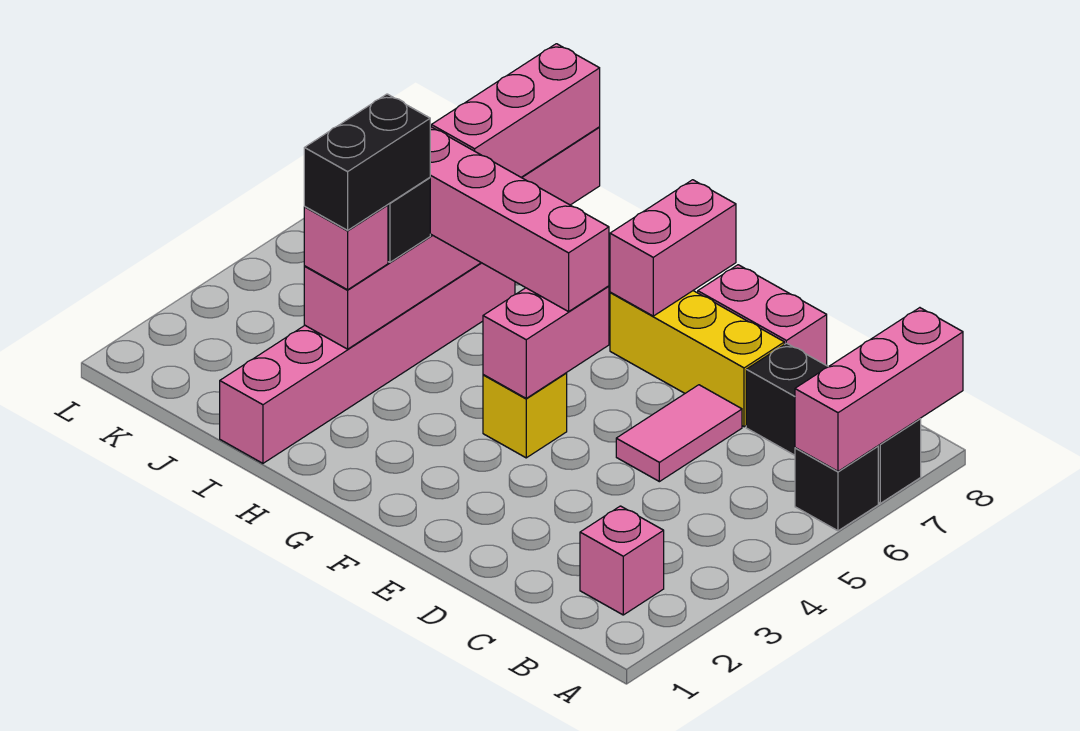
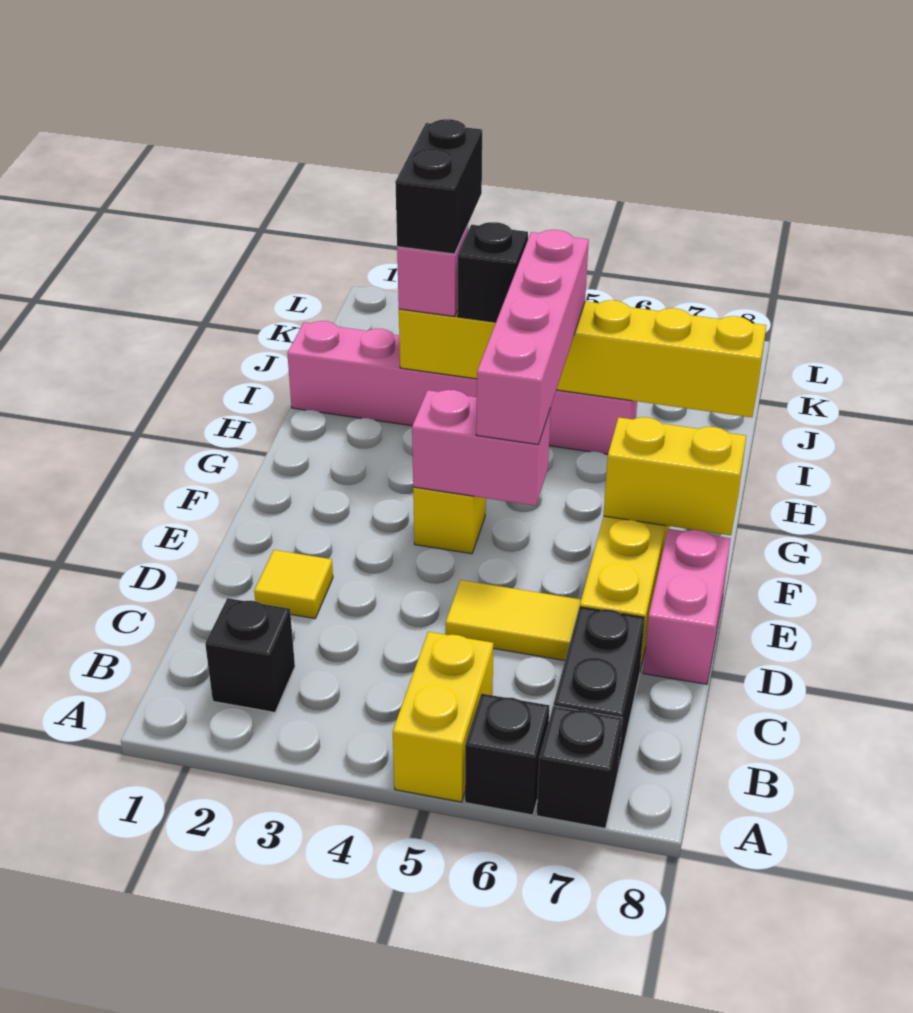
none -> yellow 1x2 brick [393,632,493,802]
pink 1x3 brick [795,308,963,471] -> none
pink 1x1 brick [580,506,664,615] -> black 1x1 brick [205,598,295,712]
none -> yellow 1x1 tile [254,550,333,619]
pink 1x2 tile [616,385,742,482] -> yellow 1x2 tile [446,580,581,660]
pink 1x2 brick [610,180,736,316] -> yellow 1x2 brick [603,417,746,535]
pink 1x6 brick [304,127,600,349] -> yellow 1x6 brick [399,300,766,417]
black 1x2 brick [304,94,430,230] -> black 1x2 brick turned to [395,119,482,254]
pink 1x3 brick [431,44,600,177] -> none

